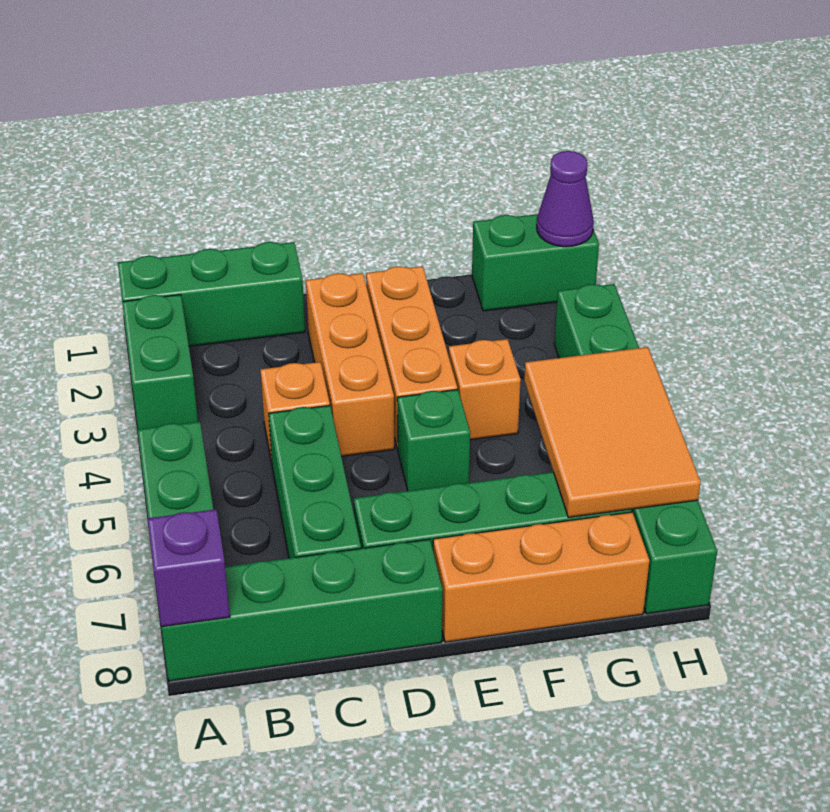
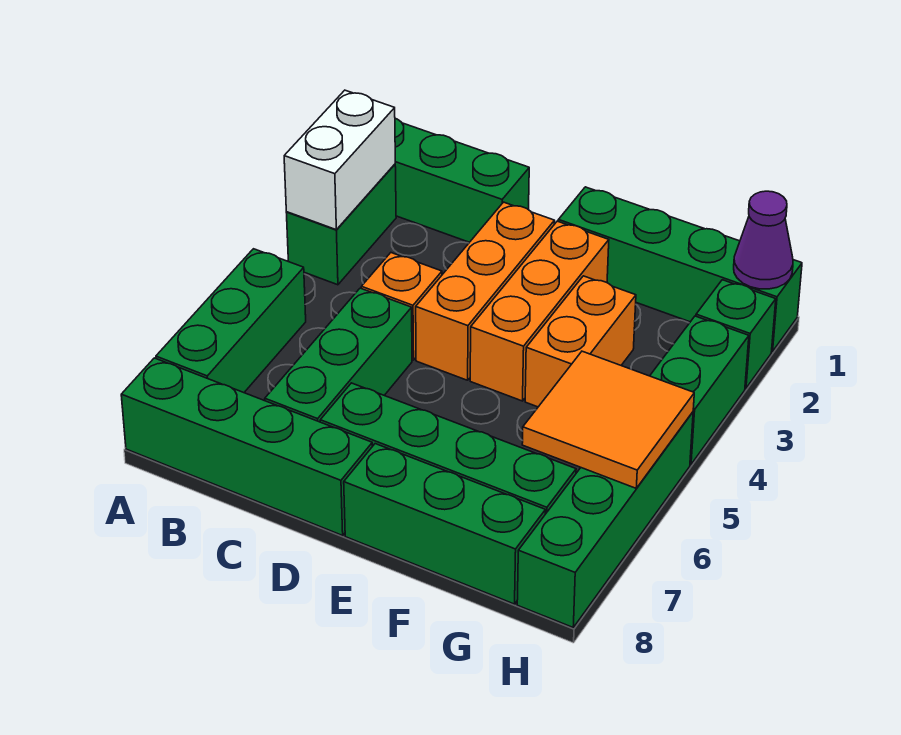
none -> white 1x2 brick [284,90,395,229]
purple 1x1 brick [148,509,230,627] -> none
green 1x1 brick [397,389,470,491] -> green 1x1 brick moved to [696,280,776,388]
orange 1x3 brick [433,512,649,642] -> green 1x3 brick [344,444,545,604]
orange 1x1 brick [449,339,521,440] -> orange 1x2 brick [525,276,636,407]
green 1x2 brick [472,214,599,311] -> green 1x4 brick [558,187,802,352]
orange 2x3 tile [524,347,701,518] -> orange 2x2 tile [522,351,694,488]

